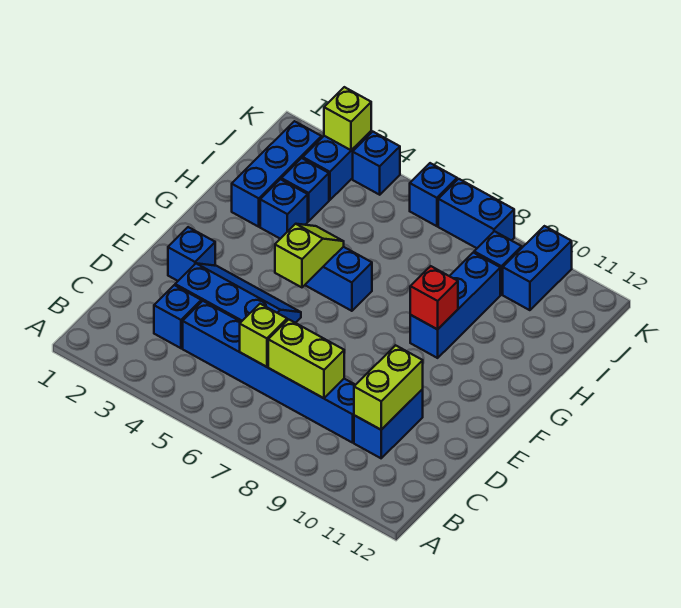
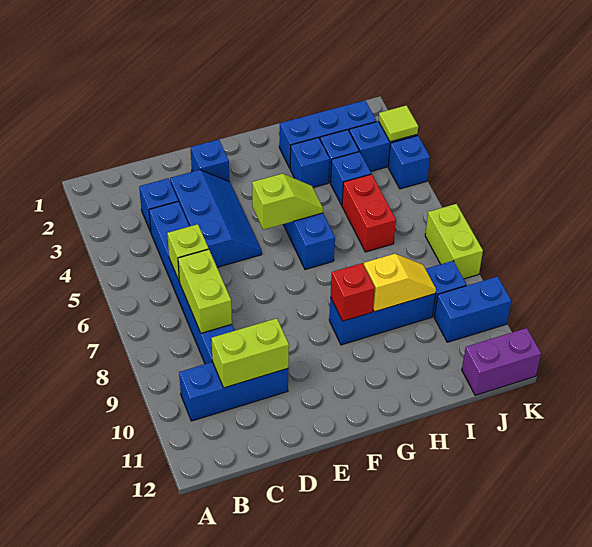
blue 1x2 brick [354,389,423,458] -> blue 1x3 brick [179,362,288,421]
none -> yellow 1x2 slope [364,254,436,312]
none -> red 1x2 brick [342,174,396,252]
none -> purple 1x2 brick [462,328,541,395]
lime 1x1 brick [324,87,371,150] -> lime 1x1 tile [378,105,418,142]
blue 1x1 brick [410,163,457,226] -> blue 1x1 brick moved to [331,152,371,205]
blue 1x2 brick [438,179,514,248] -> lime 1x2 brick [425,204,483,279]

